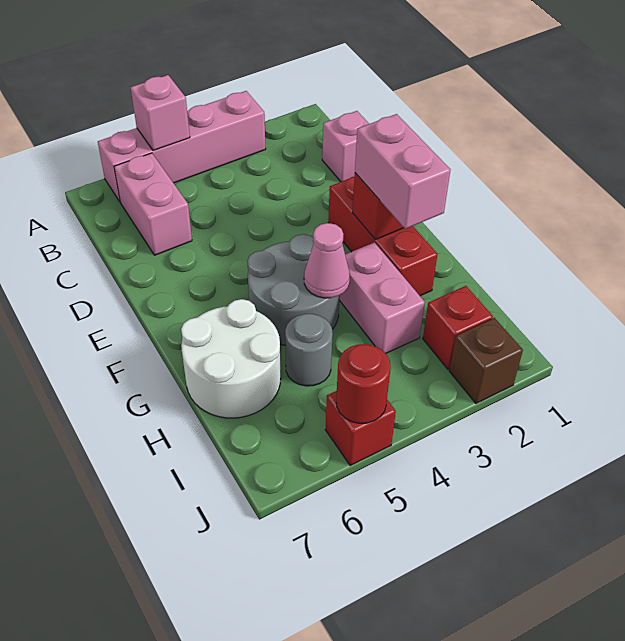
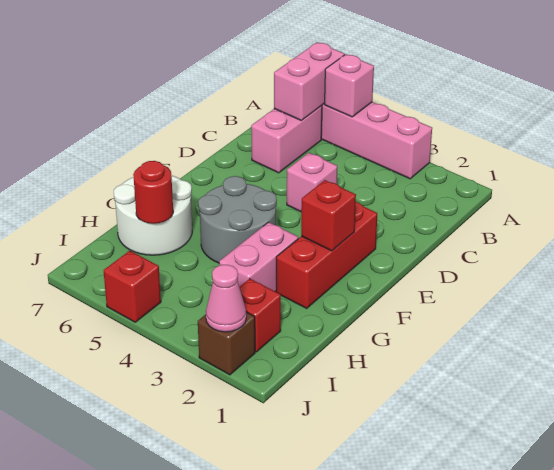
pink 1x1 brick [322,111,369,182] -> pink 1x1 brick moved to [287,153,337,212]
pink 1x2 brick [355,114,450,229] -> pink 1x2 brick moved to [274,42,345,121]
pink 1x1 cone [304,223,350,298] -> pink 1x1 cone moved to [206,265,246,332]
grey 1x1 round brick [285,314,333,386] -> none
red 1x1 round brick [336,344,391,423] -> red 1x1 round brick moved to [133,161,173,224]

